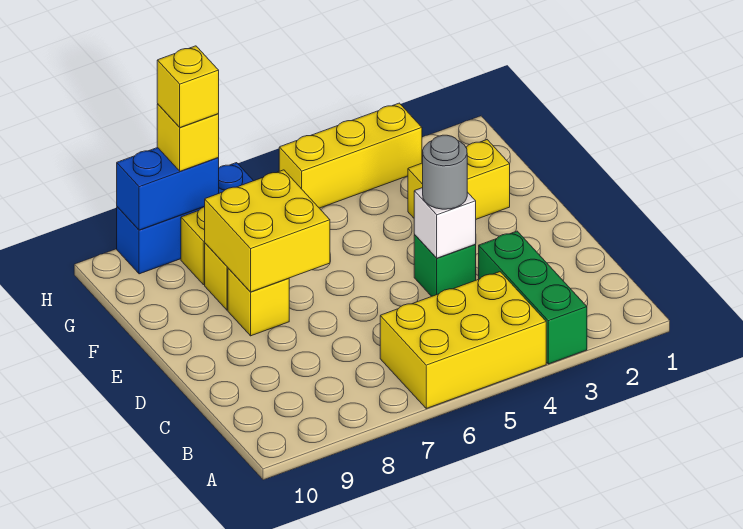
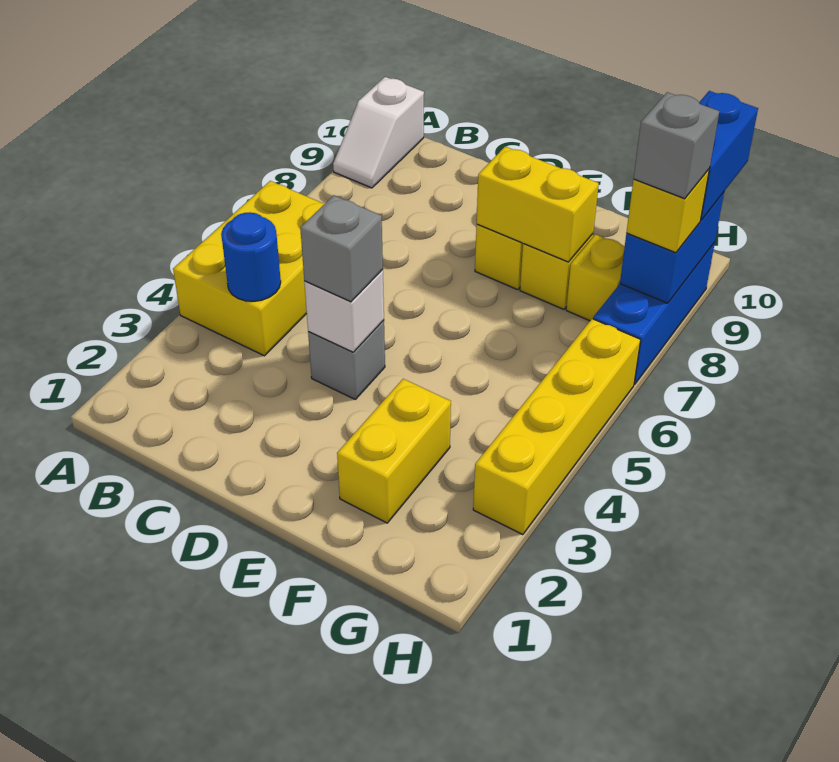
green 1x3 brick [479,231,587,364] -> none
none -> white 1x2 slope [333,77,424,188]
none -> blue 1x1 round brick [221,212,281,301]
green 1x1 brick [414,235,476,296] -> grey 1x1 brick [308,320,385,399]
grey 1x1 round brick [423,135,467,209] -> grey 1x1 brick [300,196,383,302]
yellow 2x2 brick [205,170,330,292] -> yellow 1x2 brick [477,147,599,262]
yellow 1x3 brick [279,103,422,208] -> yellow 1x4 brick [473,319,640,535]
yellow 1x1 brick [157,46,219,127] -> grey 1x1 brick [633,92,719,199]
none -> blue 1x2 brick [699,91,758,220]

